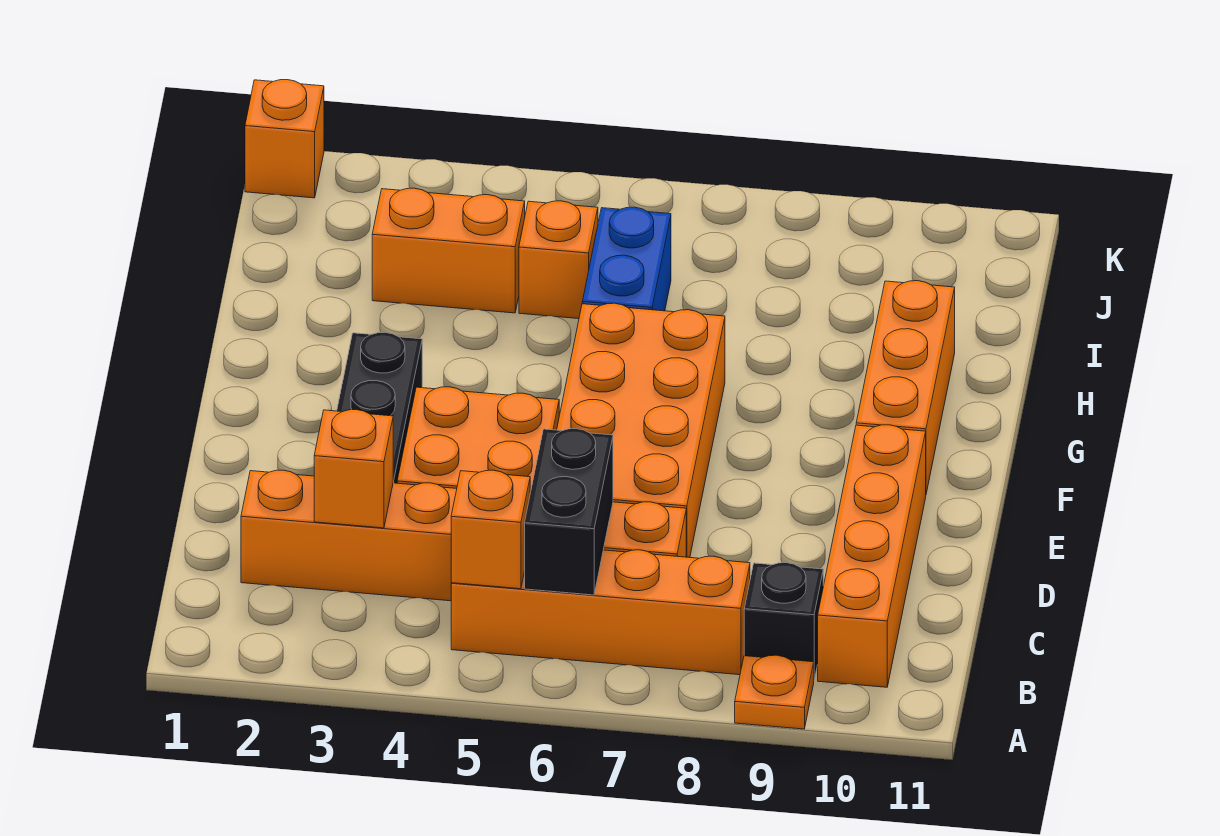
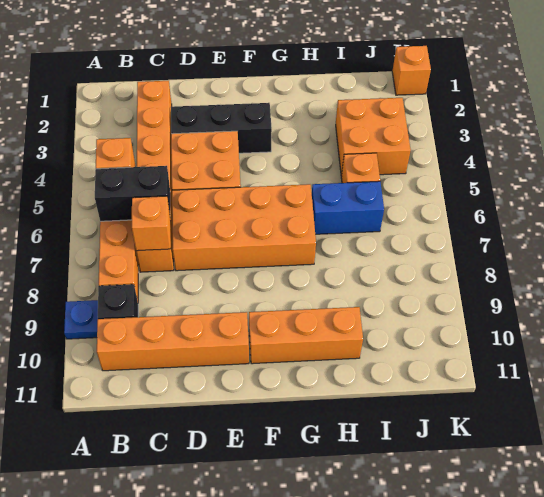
orange 1x1 plate [735,655,814,729] -> blue 1x1 plate [64,300,98,339]
orange 1x1 brick [314,410,393,528] -> orange 1x1 brick moved to [132,196,171,251]
orange 1x2 brick [372,188,525,313] -> orange 2x2 brick [336,98,411,176]

